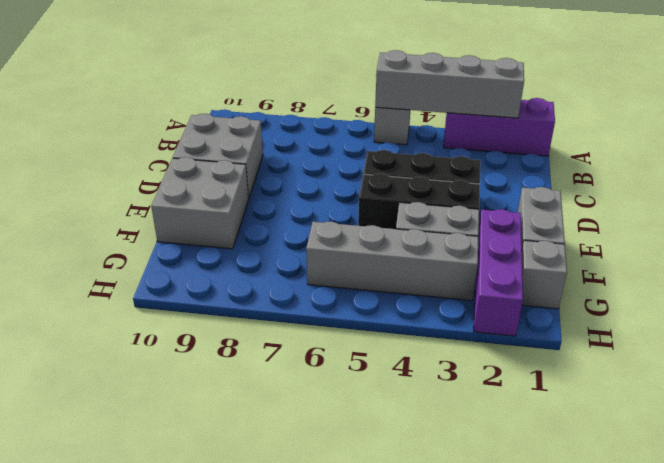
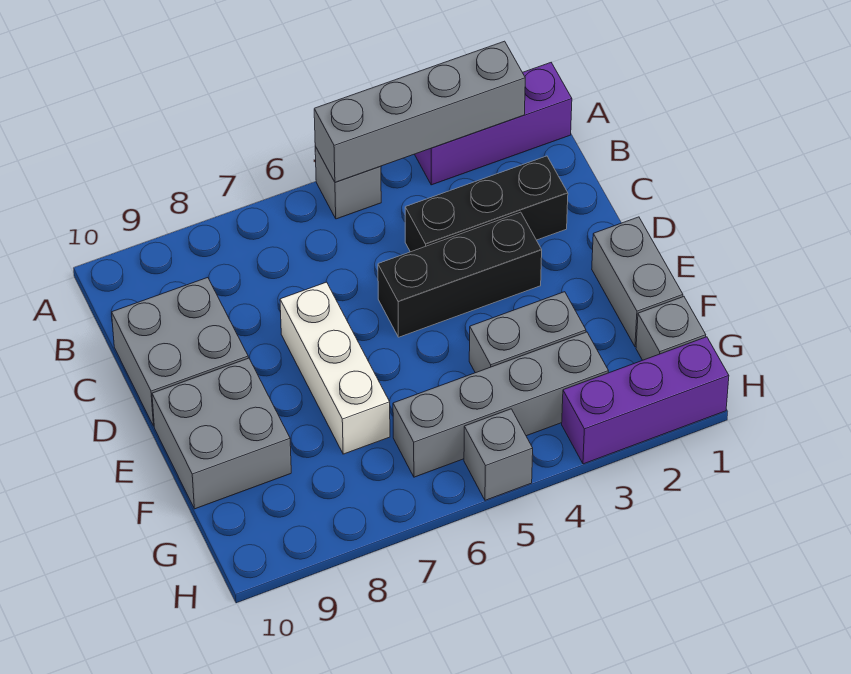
none -> white 1x3 brick [280,282,390,454]
black 1x3 brick [358,173,480,229] -> black 1x3 brick moved to [405,156,568,252]
purple 1x3 brick [474,209,523,336] -> purple 1x3 brick turned to [562,337,729,464]
none -> grey 1x1 brick [464,409,533,500]

